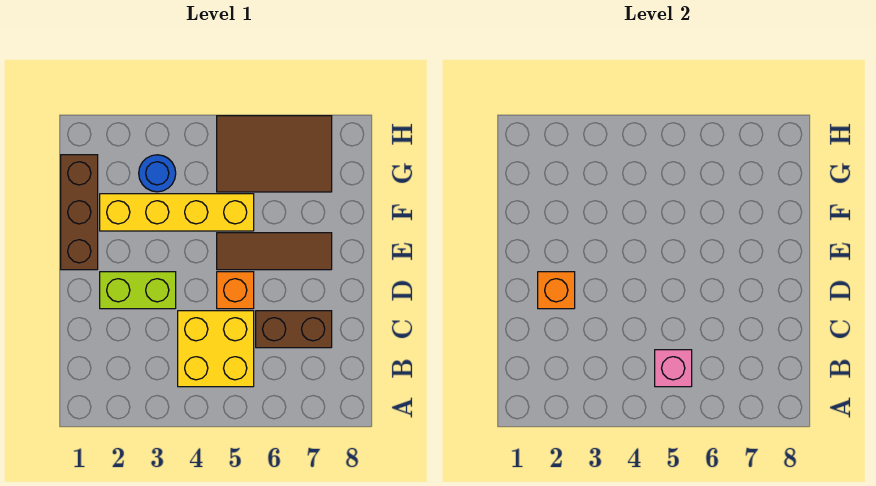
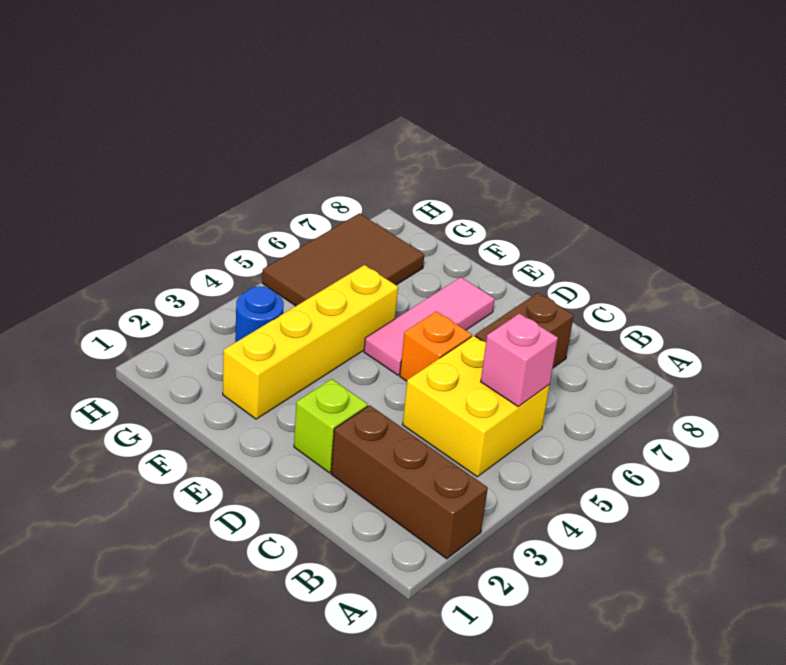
lime 1x2 brick [100,272,176,309] -> lime 1x1 brick [294,379,368,473]
orange 1x1 brick [538,272,575,309] -> none
brown 1x3 brick [61,155,98,270] -> brown 1x3 brick moved to [331,405,488,559]
brown 1x3 tile [217,233,332,270] -> pink 1x3 tile [364,277,495,375]

